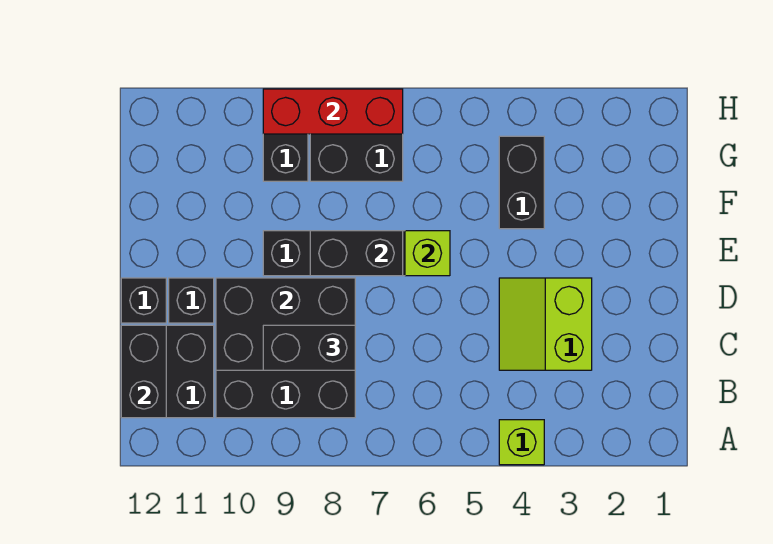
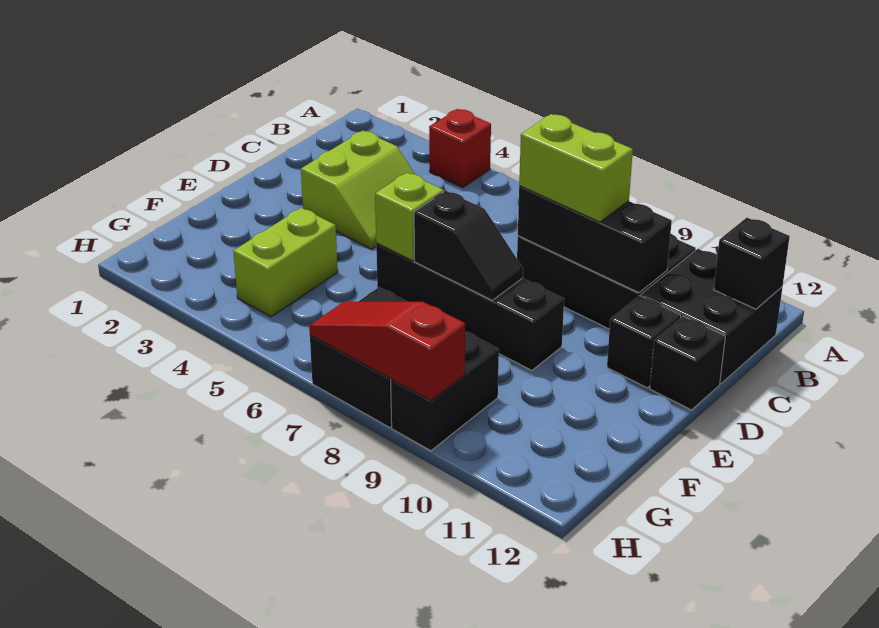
lime 1x1 brick [499,420,544,465] -> red 1x1 brick [429,109,491,188]
black 1x2 brick [121,325,166,418] -> black 1x1 brick [714,218,790,309]
black 2x3 brick [216,278,355,370] -> black 1x3 brick [518,186,672,293]
black 1x2 brick [263,325,355,370] -> lime 1x2 brick [519,114,633,222]
black 1x2 brick [310,231,403,276] -> black 1x2 slope [414,191,523,300]
black 1x2 brick [499,136,544,229] -> lime 1x2 brick [233,208,338,317]
red 1x3 brick [263,89,403,134] -> red 1x3 slope [309,302,465,400]

